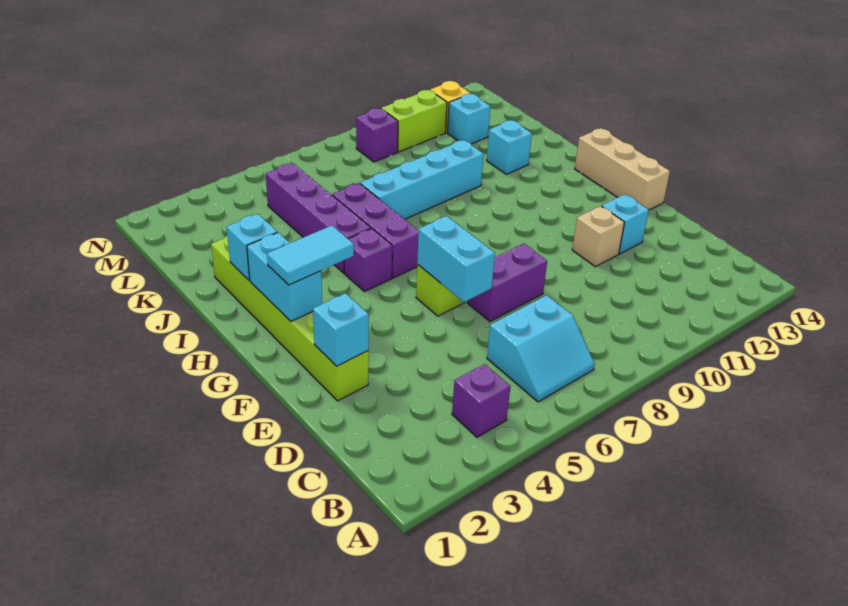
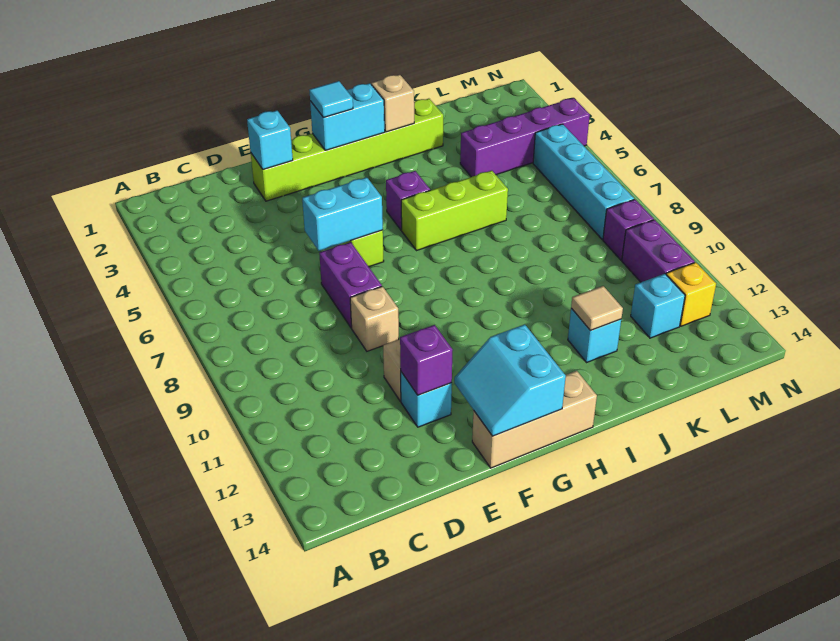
purple 1x1 brick [452,364,510,437] -> purple 1x1 brick moved to [400,325,453,395]
cyan 2x2 slope [487,295,595,402] -> cyan 2x2 slope moved to [454,324,566,436]
none -> tan 1x1 brick [350,286,399,351]
cyan 1x2 tile [267,225,354,285] -> cyan 1x1 tile [309,81,353,118]
purple 1x3 brick [332,183,419,278] -> lime 1x3 brick [401,171,508,251]
cyan 1x1 brick [227,214,277,280] -> tan 1x1 brick [371,75,414,132]
purple 1x4 brick [266,163,371,273] -> purple 1x4 brick moved to [460,98,590,177]
cyan 1x4 brick [360,140,484,219] -> cyan 1x4 brick moved to [533,124,634,239]
none -> tan 1x1 tile [571,286,623,331]
lime 1x2 brick [381,90,447,152] -> purple 1x2 brick [622,220,695,282]

